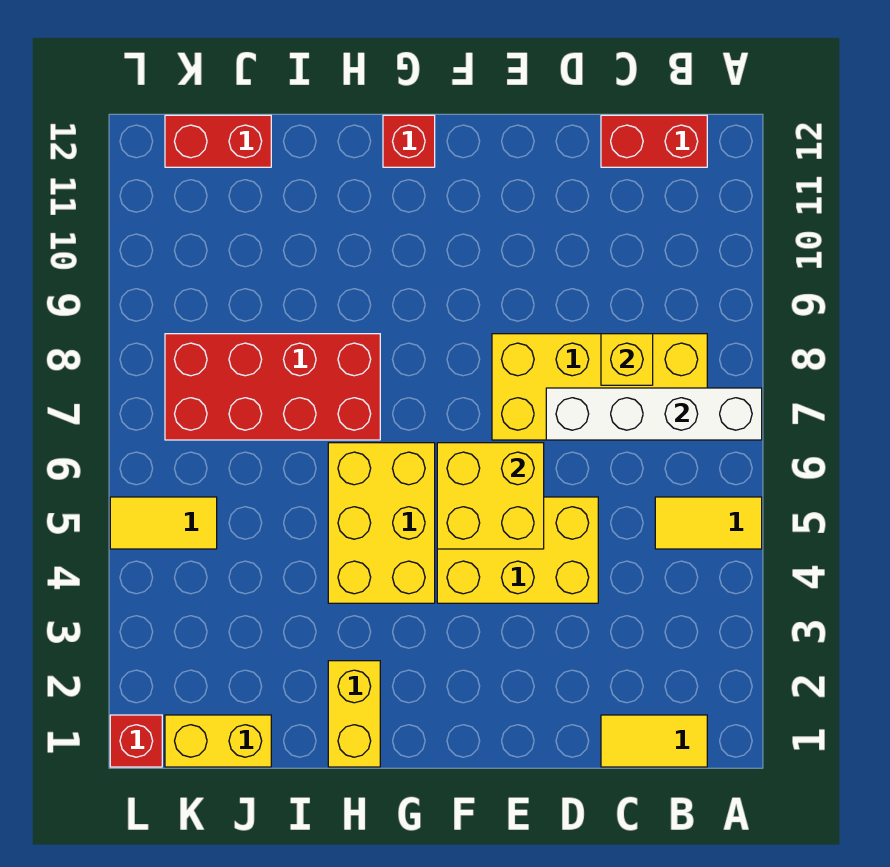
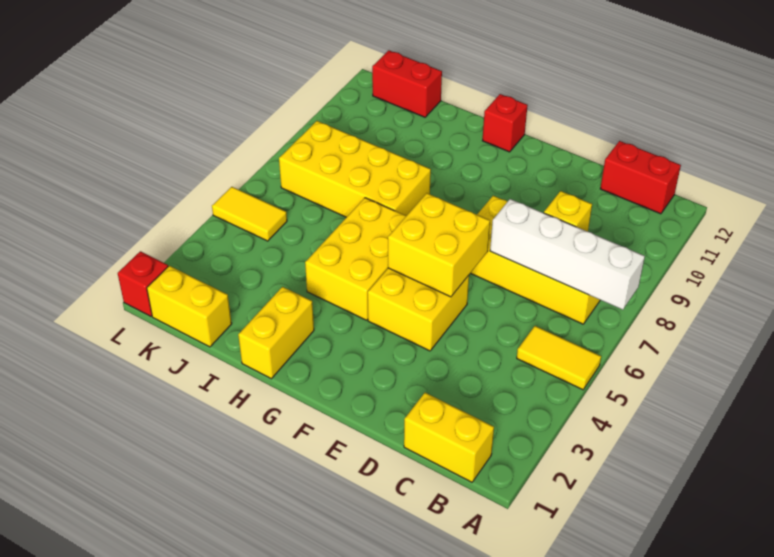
yellow 1x2 tile [601,715,707,767] -> yellow 1x2 brick [404,393,494,482]
yellow 2x3 brick [437,497,598,603] -> yellow 2x2 brick [368,268,469,351]
red 2x4 brick [165,334,380,440] -> yellow 2x4 brick [279,121,431,217]

